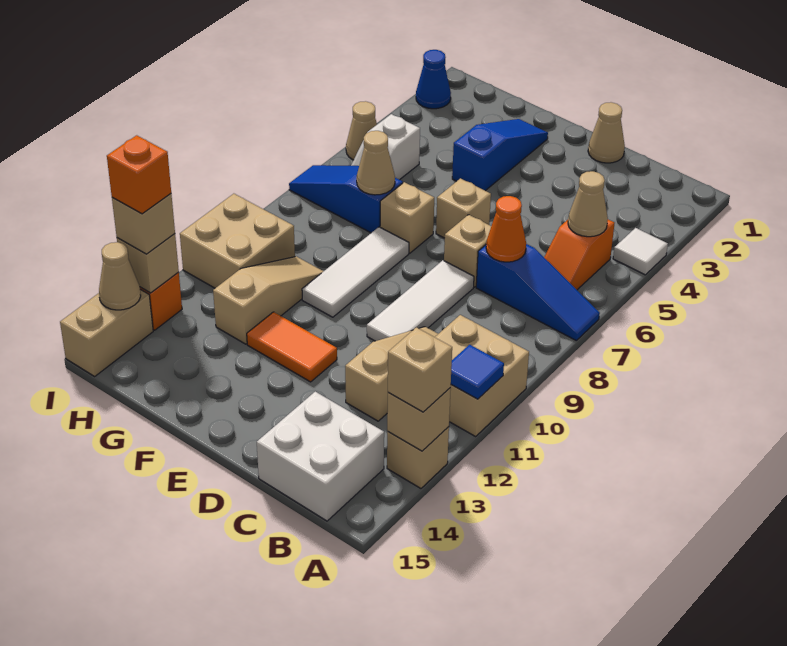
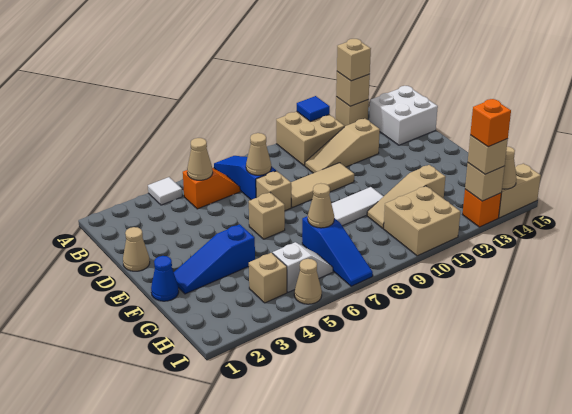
orange 1x1 cone [486,196,526,262] -> tan 1x1 cone [246,133,271,175]
white 1x3 tile [367,260,474,341] -> tan 1x3 tile [291,163,354,208]
orange 1x2 tile [247,312,337,382] -> none
tan 1x1 brick [380,182,434,253] -> tan 1x1 brick moved to [249,253,287,303]
blue 1x1 cone [416,50,451,109] -> blue 1x1 cone moved to [151,256,179,301]

